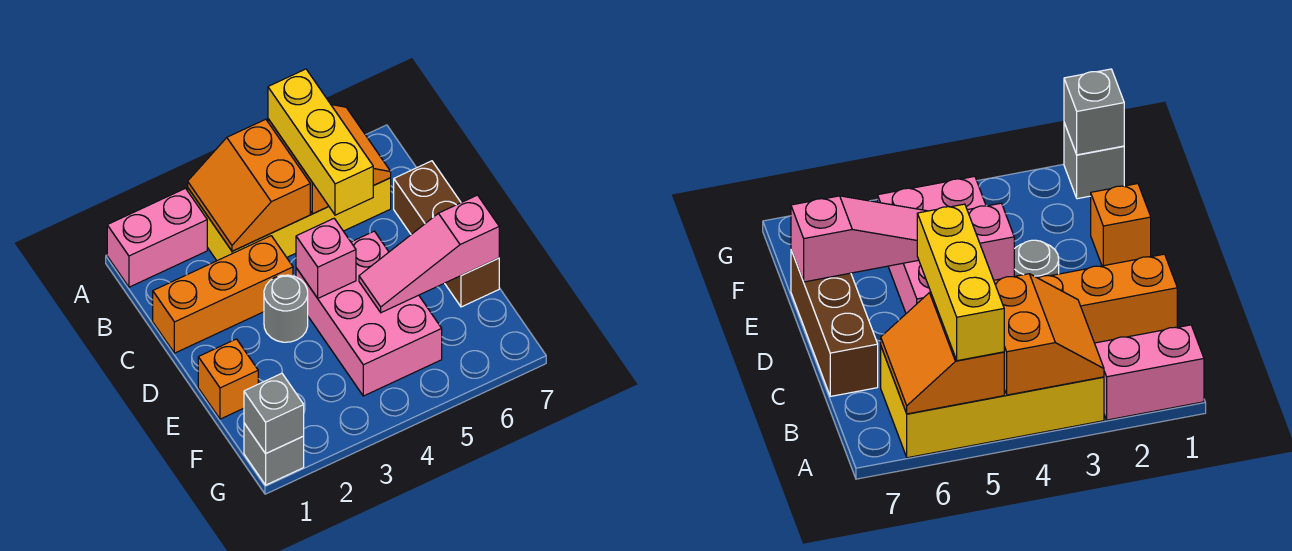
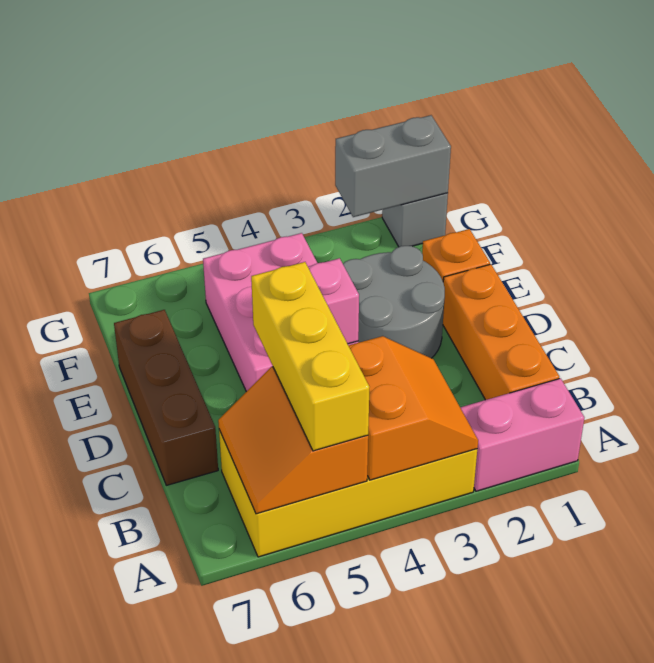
orange 1x3 brick [153,236,293,353] -> orange 1x3 brick turned to [443,264,559,400]
grey 1x1 round brick [264,275,308,342] -> grey 2x2 round brick [343,246,445,358]
pink 1x3 slope [359,195,499,313] -> none
grey 1x1 brick [244,373,304,453] -> grey 1x2 brick [335,115,451,217]

